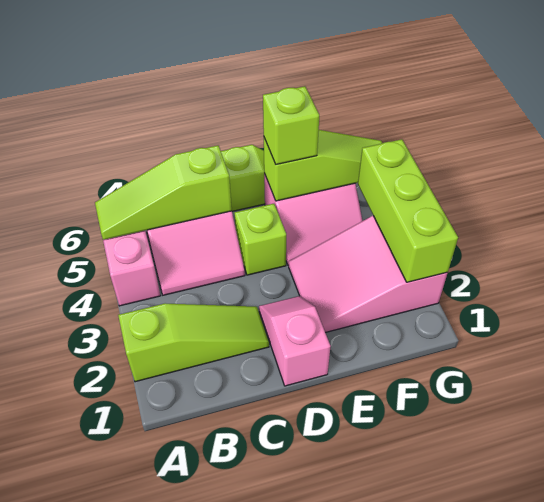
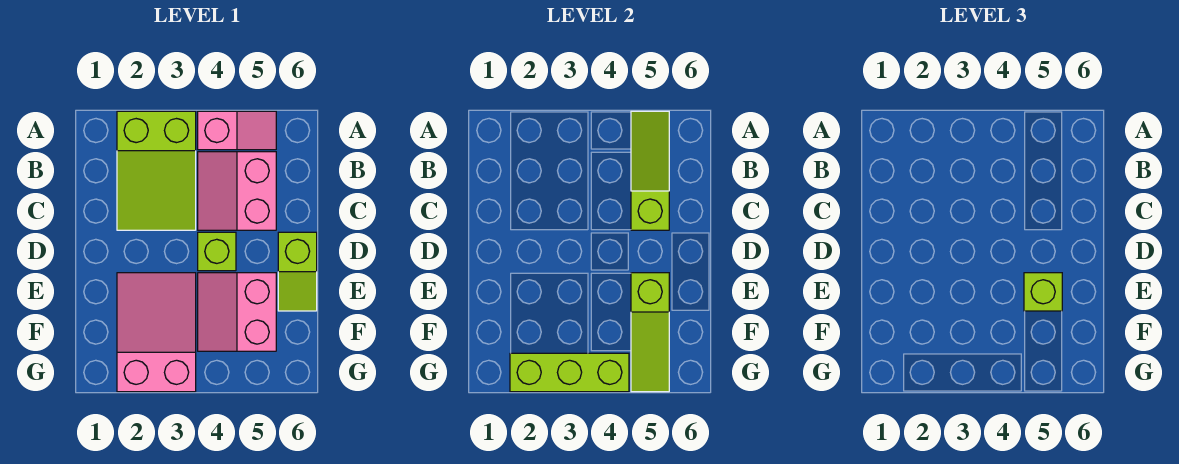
lime 1x3 slope [118,303,269,382] -> lime 2x3 slope [117,111,196,230]
pink 1x2 slope [259,296,331,386] -> none

